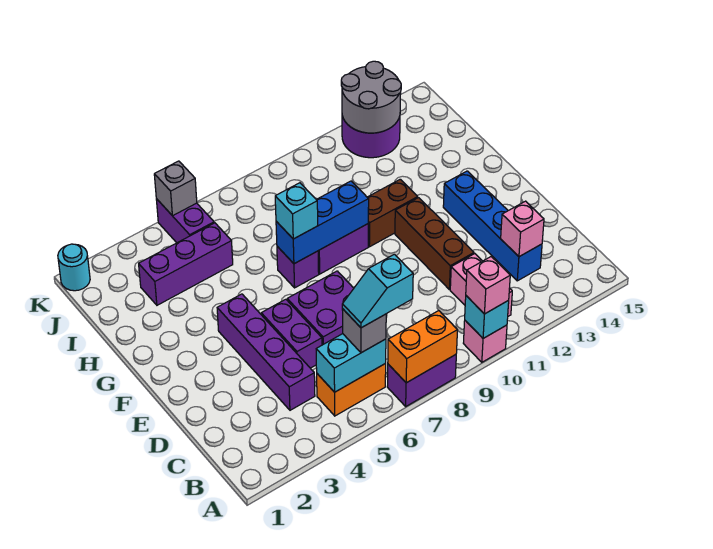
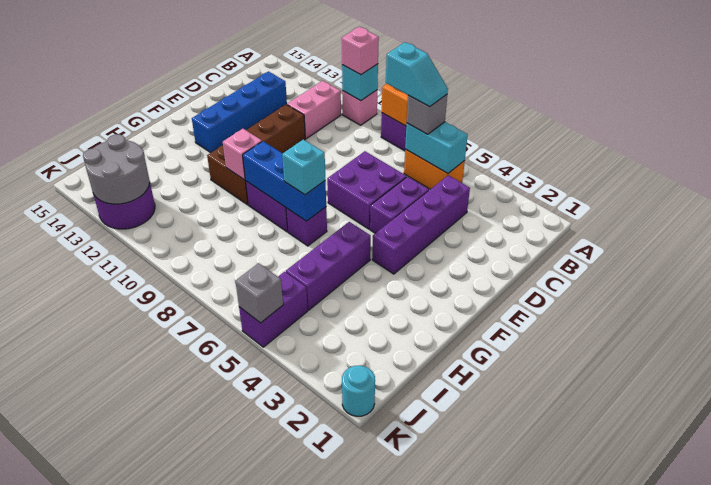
pink 1x1 brick [501,201,544,257] -> pink 1x1 brick moved to [223,129,262,180]
purple 1x3 brick [139,223,233,305] -> purple 1x3 brick turned to [286,222,371,310]

